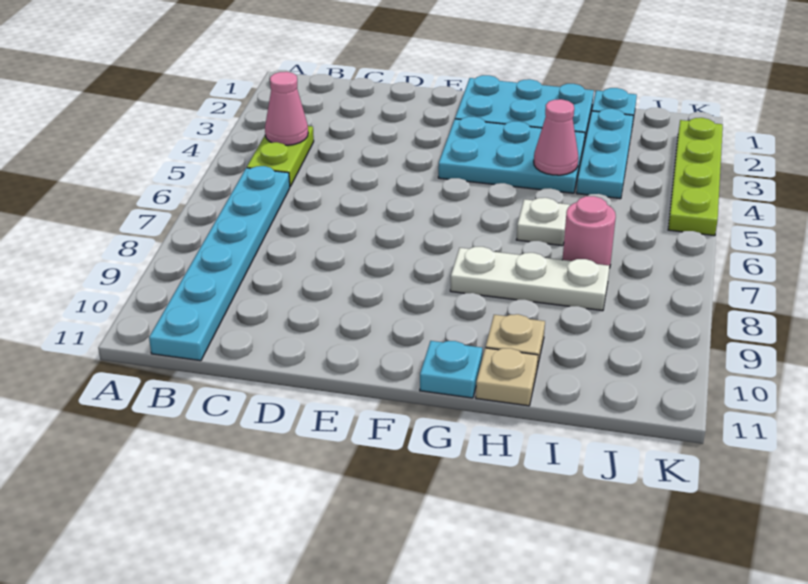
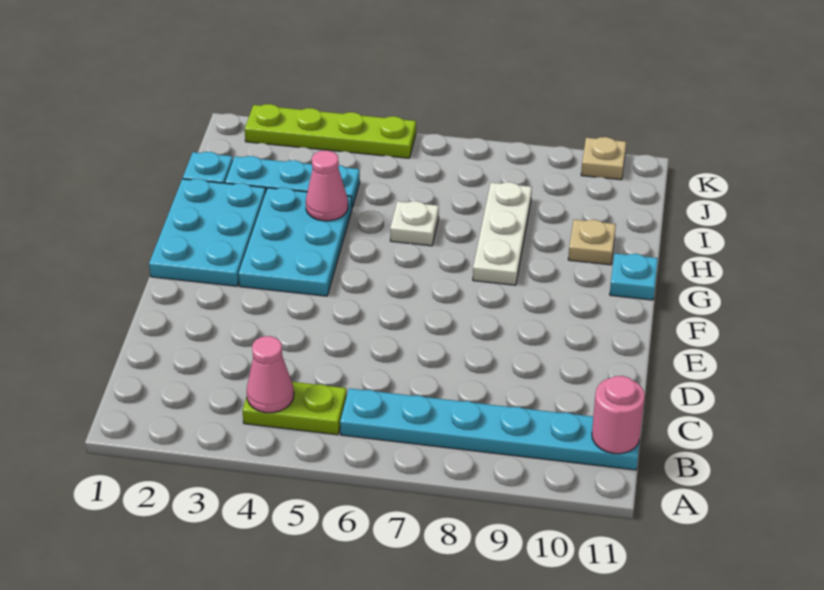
tan 1x1 plate [476,348,538,406] -> tan 1x1 plate moved to [581,137,626,180]
pink 1x1 round brick [563,196,616,268] -> pink 1x1 round brick moved to [592,376,645,454]

